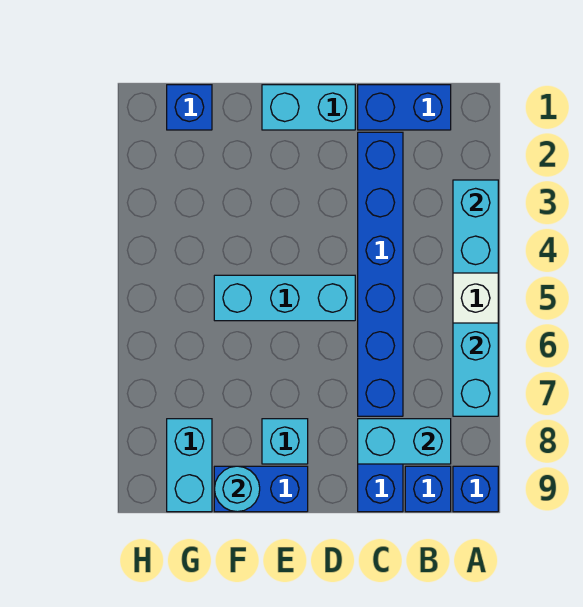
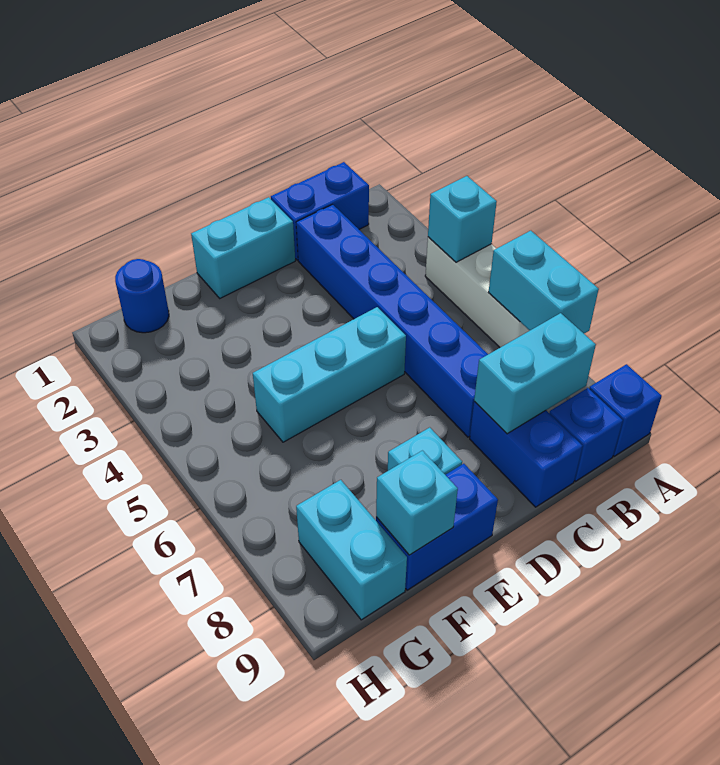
cyan 1x2 brick [453,180,498,273] -> cyan 1x1 brick [428,176,497,262]
cyan 1x1 round brick [214,466,260,512] -> cyan 1x1 brick [376,451,458,555]
blue 1x1 brick [167,85,212,130] -> blue 1x1 round brick [115,259,169,333]

